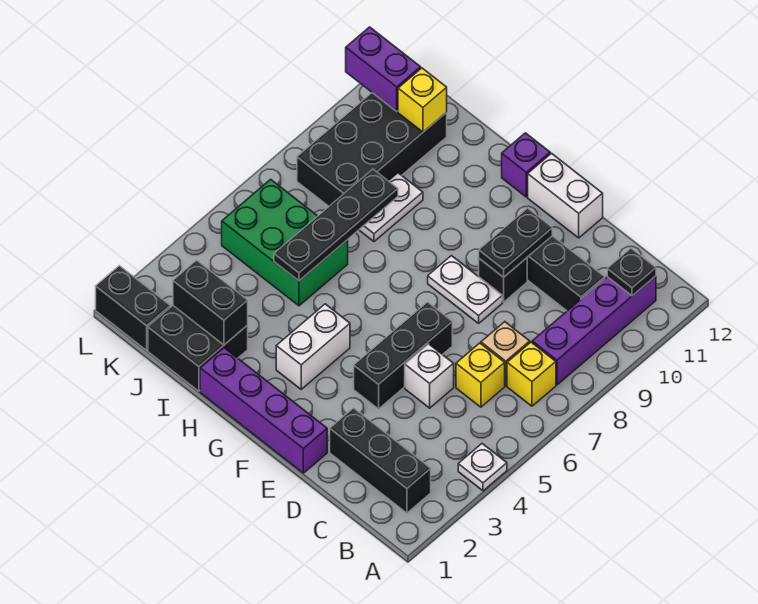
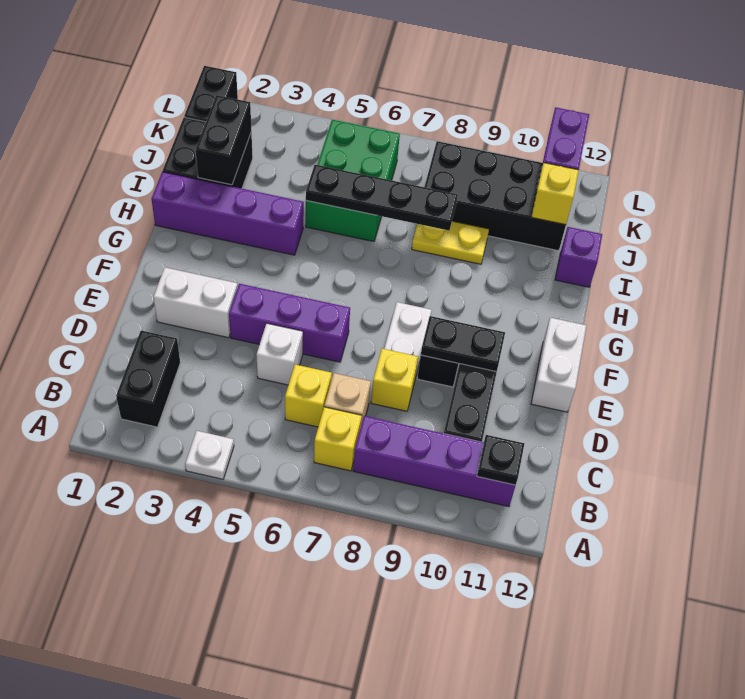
black 1x3 brick [330,408,431,513] -> black 1x2 brick [116,331,180,427]
none -> yellow 1x1 brick [371,349,418,411]
purple 1x4 brick [200,348,327,473] -> purple 1x4 brick turned to [152,172,304,255]
black 1x3 brick [354,302,452,409] -> purple 1x3 brick [229,284,350,362]
white 1x2 brick [276,304,350,389] -> white 1x2 brick moved to [153,267,238,338]
purple 1x1 brick [502,133,550,197] -> purple 1x1 brick moved to [555,227,602,287]
white 1x2 plate [359,173,423,242] -> yellow 1x2 plate [412,221,489,264]

